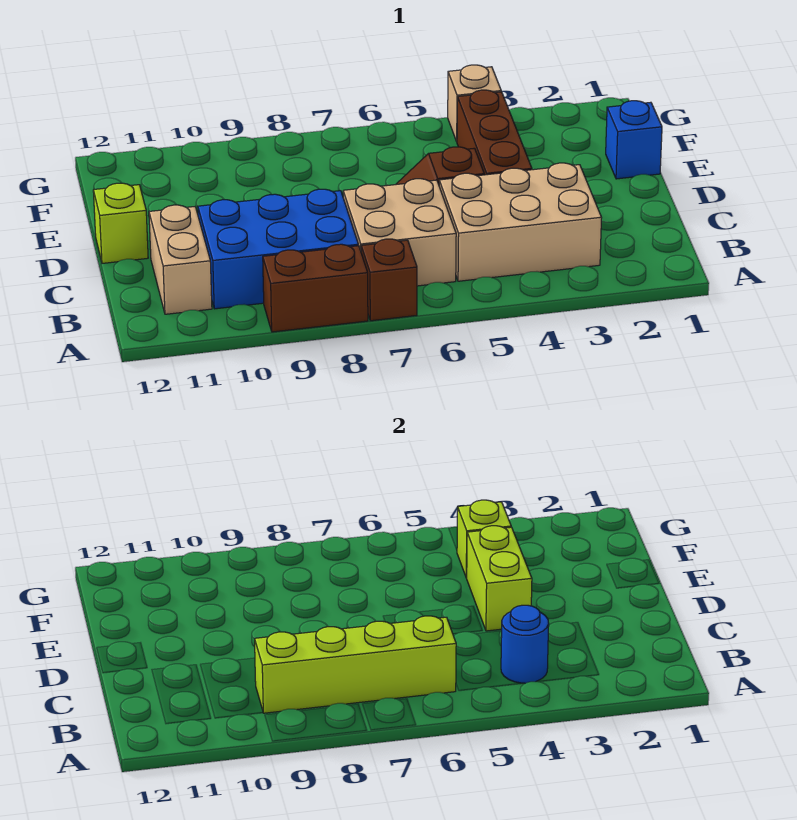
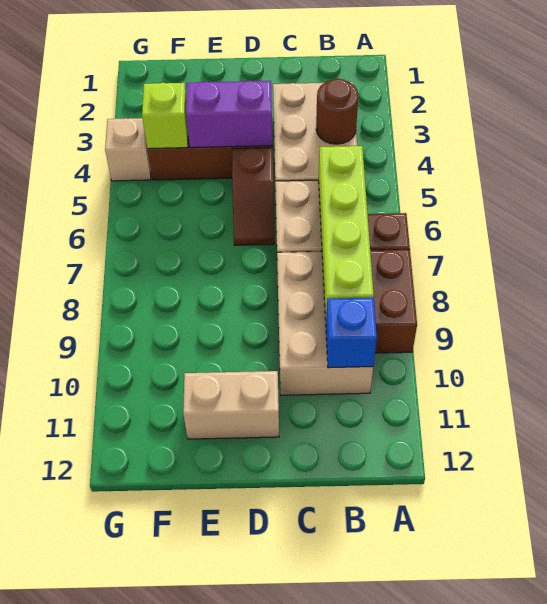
blue 1x1 round brick [501,605,549,683] -> brown 1x1 round brick [316,79,358,144]
blue 2x3 brick [198,189,358,309] -> tan 2x3 brick [277,251,373,395]
tan 1x2 brick [149,205,212,314] -> tan 1x2 brick moved to [183,371,279,439]
lime 1x2 brick [467,526,532,631] -> purple 1x2 brick [186,81,272,148]
lime 1x1 brick [93,183,148,263] -> none
blue 1x1 brick [606,101,662,179] -> blue 1x1 brick moved to [326,298,377,368]

